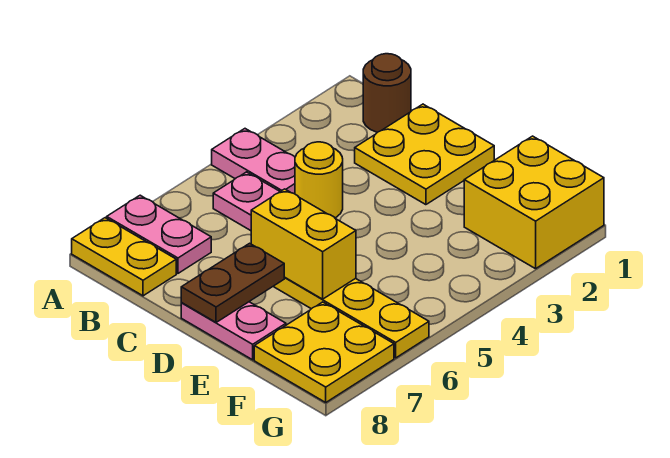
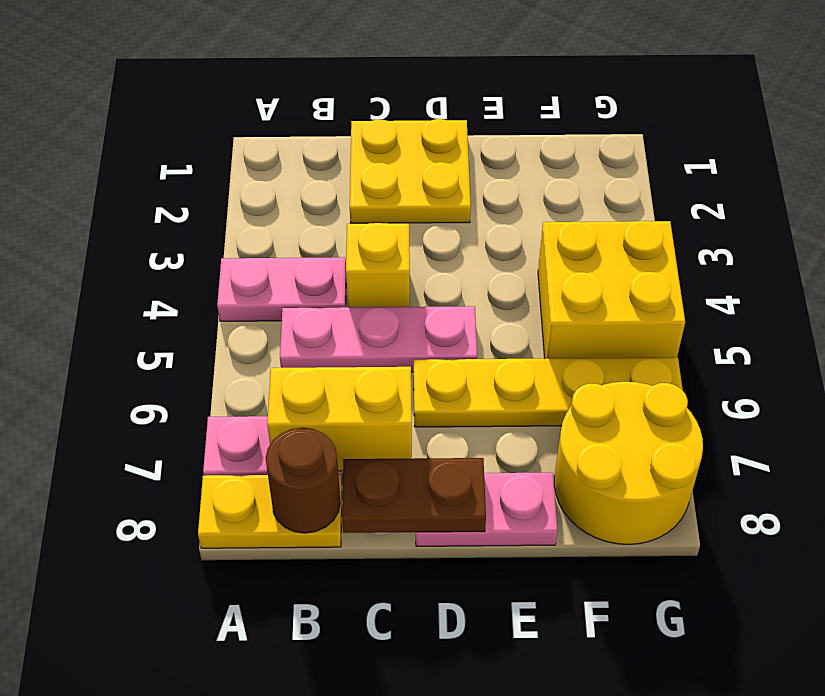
brown 1x1 round brick [363,54,411,132] -> brown 1x1 round brick moved to [266,428,340,533]
yellow 1x1 round brick [295,142,343,218] -> yellow 1x1 brick [346,223,410,307]
yellow 1x2 brick [251,189,356,299] -> yellow 1x2 brick moved to [267,367,412,471]
brown 1x2 plate [181,243,284,322] -> brown 1x2 plate turned to [342,458,486,533]
yellow 2x2 brick [464,136,604,269] -> yellow 2x2 brick moved to [538,221,685,359]
yellow 2x2 plate [254,302,394,402] -> yellow 2x2 round brick [554,382,703,545]

